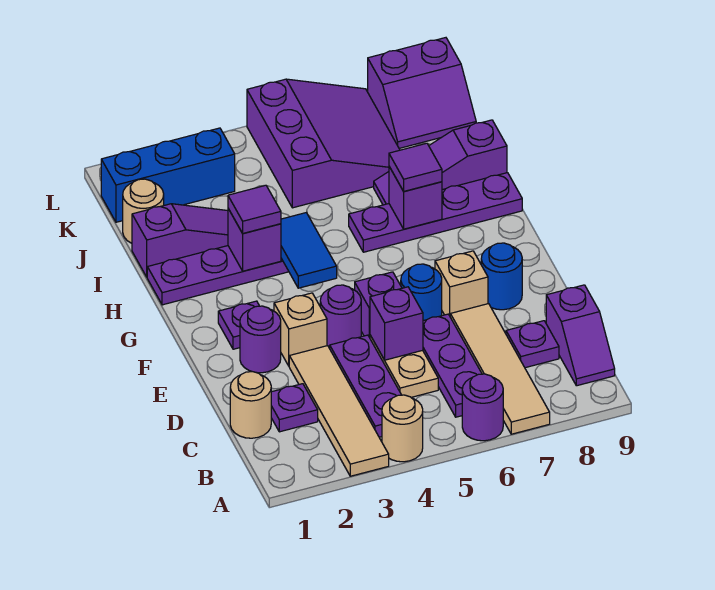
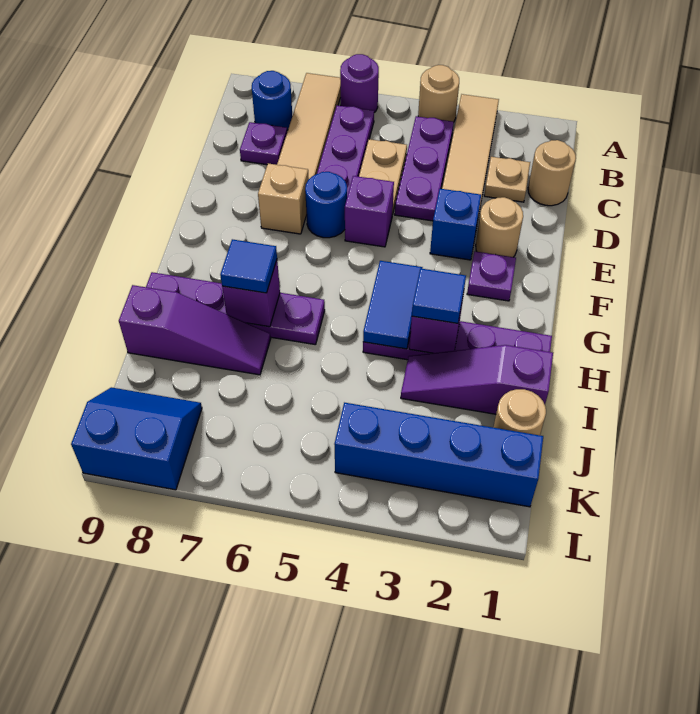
purple 1x2 slope [546,285,615,386] -> none
purple 1x1 plate [271,384,318,432] -> tan 1x1 plate [484,157,530,202]
purple 1x1 brick [370,287,423,360] -> none
purple 1x1 round brick [240,306,281,373] -> tan 1x1 round brick [476,197,523,257]
tan 1x1 brick [274,293,327,366] -> blue 1x1 brick [430,189,481,260]
purple 1x1 round brick [320,285,361,348] -> none
blue 1x1 round brick [481,243,522,310] -> blue 1x1 round brick moved to [252,71,292,130]
purple 1x1 tile [228,185,281,233] -> blue 1x1 tile [412,269,466,323]
purple 1x1 tile [389,143,442,191] -> blue 1x1 tile [220,239,277,293]
purple 3x3 slope [247,79,400,208] -> none
blue 1x3 brick [101,128,235,222] -> blue 1x4 brick [334,403,543,507]
purple 2x2 slope [368,38,476,148] -> blue 2x2 slope [71,387,202,490]

